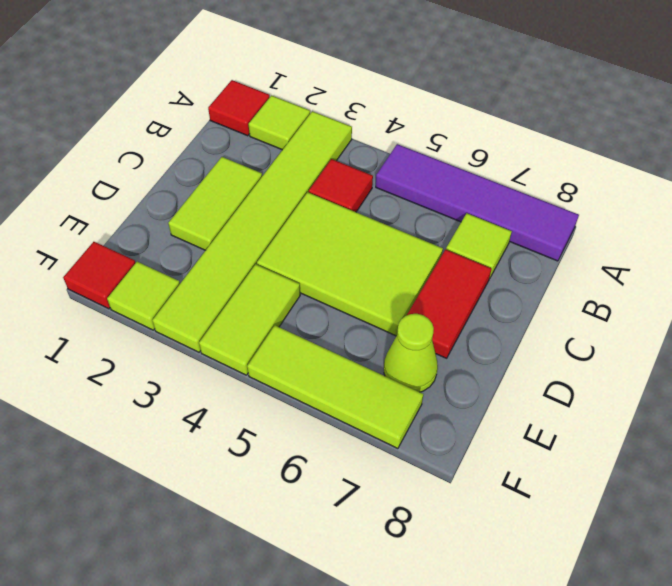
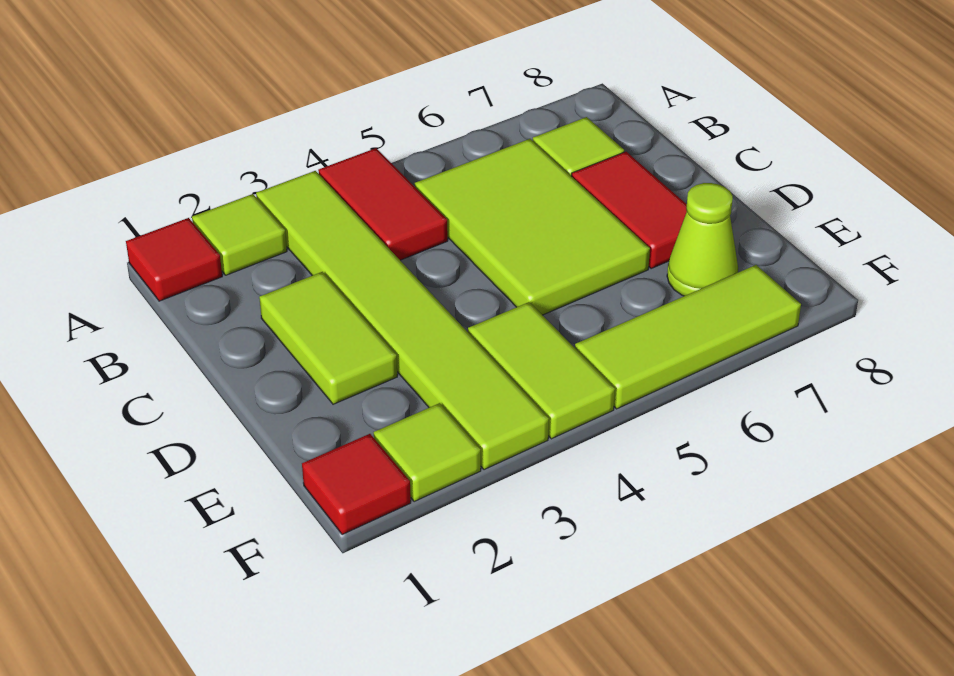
purple 1x4 tile [376,144,579,261] -> none
red 1x1 tile [309,159,373,212] -> red 1x2 tile [318,148,448,260]
lime 2x3 tile [257,192,443,336] -> lime 2x3 tile turned to [415,139,650,315]

